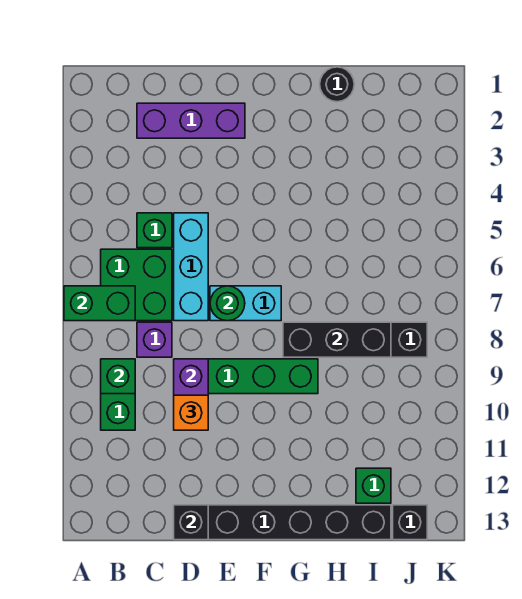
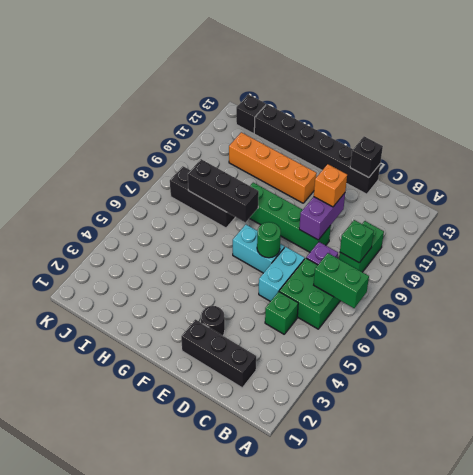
purple 1x3 brick [137,103,245,138] -> black 1x3 brick [181,319,256,388]
cyan 1x3 brick [174,213,208,321] -> cyan 1x2 brick [259,247,305,301]
none -> orange 1x4 brick [229,132,317,203]
black 1x1 round brick [320,67,354,102] -> black 1x1 round brick moved to [201,306,225,336]
green 1x1 brick [356,468,391,503] -> none

